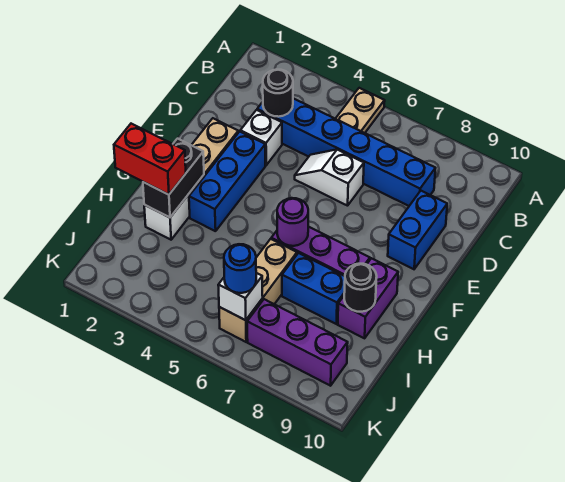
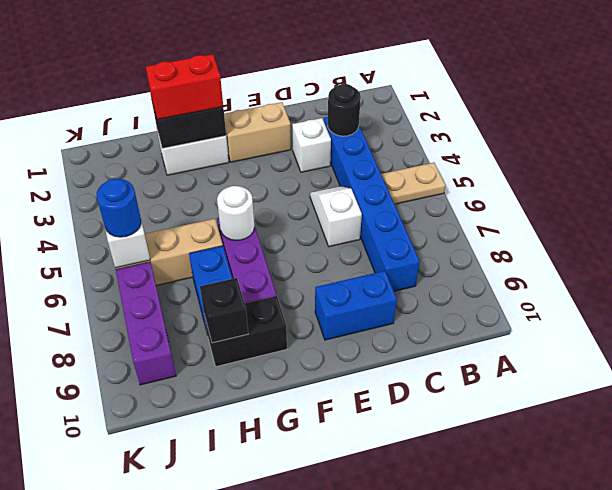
blue 1x3 brick [189,132,265,231] -> none
purple 1x1 round brick [277,198,308,246] -> white 1x1 round brick [217,186,254,241]
purple 1x2 brick [338,258,398,338] -> black 1x2 brick [205,296,287,366]
red 1x2 brick [114,124,186,195] -> red 1x2 brick turned to [146,54,223,120]
black 1x1 round brick [344,264,377,312] -> black 1x1 brick [200,278,248,343]

